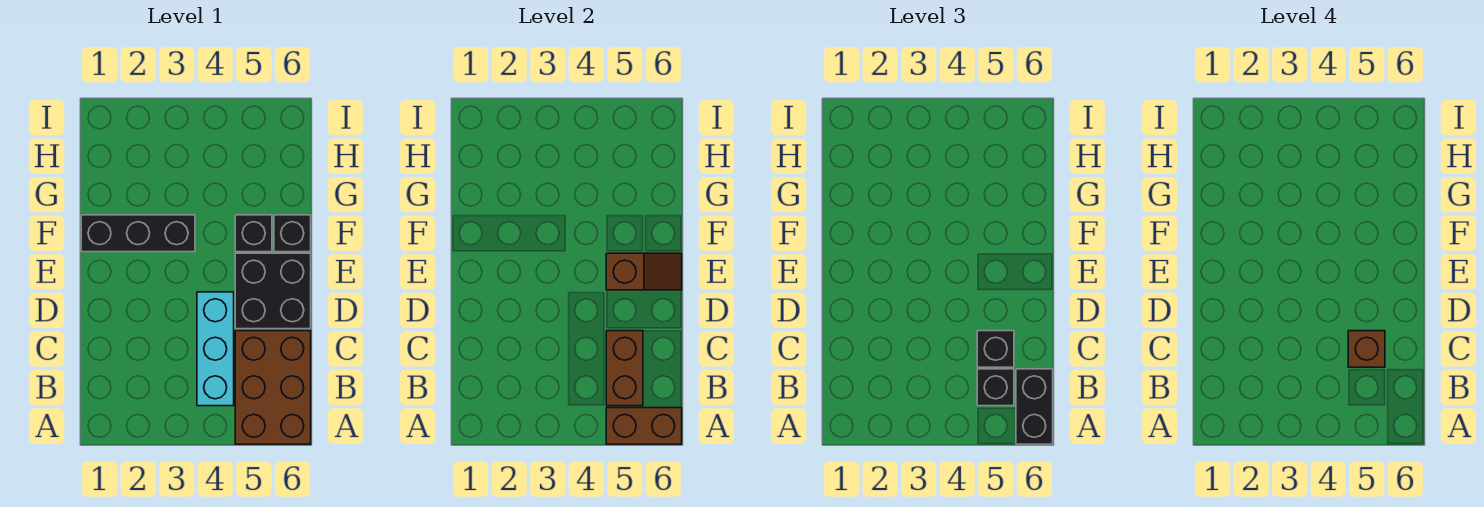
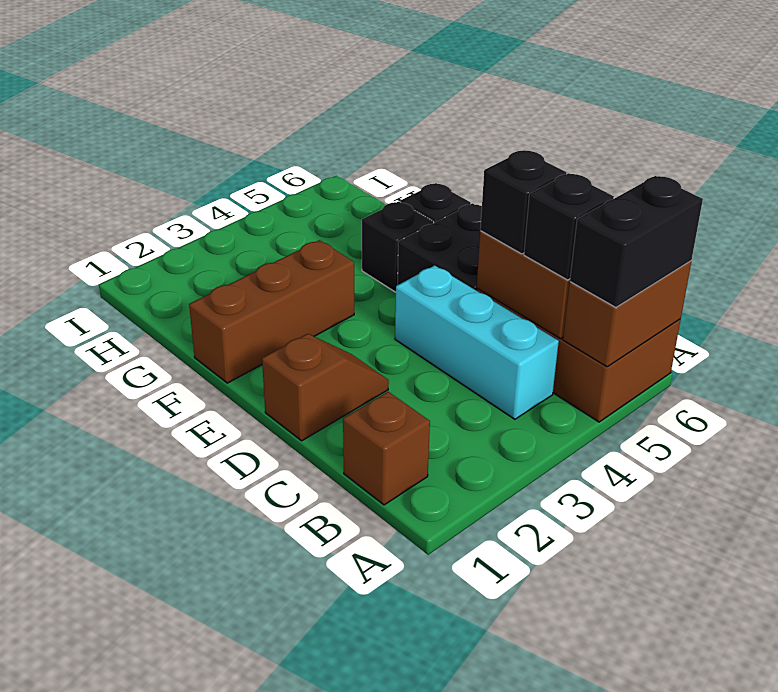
black 1x2 brick [1016,369,1053,444] -> black 1x2 brick turned to [570,176,703,308]
brown 1x1 brick [1348,331,1385,367] -> brown 1x1 brick moved to [343,392,430,505]
brown 1x2 slope [606,253,682,290] -> brown 1x2 slope moved to [262,334,389,441]
black 1x3 brick [81,215,195,252] -> brown 1x3 brick [189,240,354,383]

